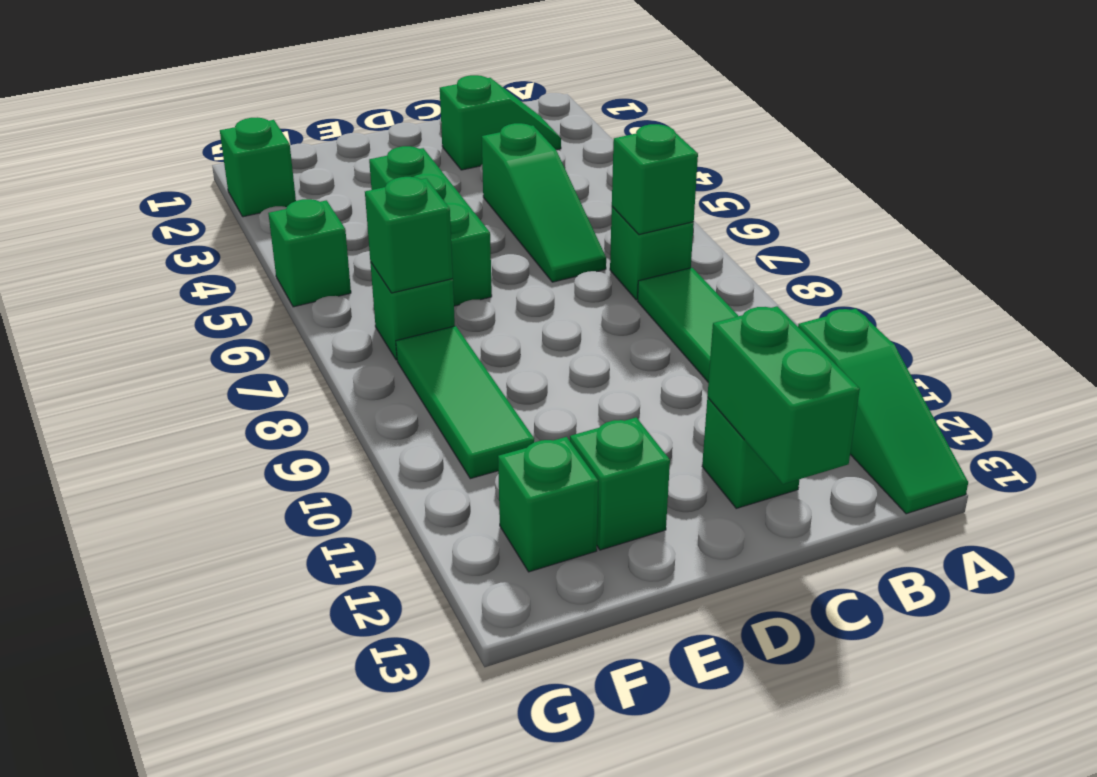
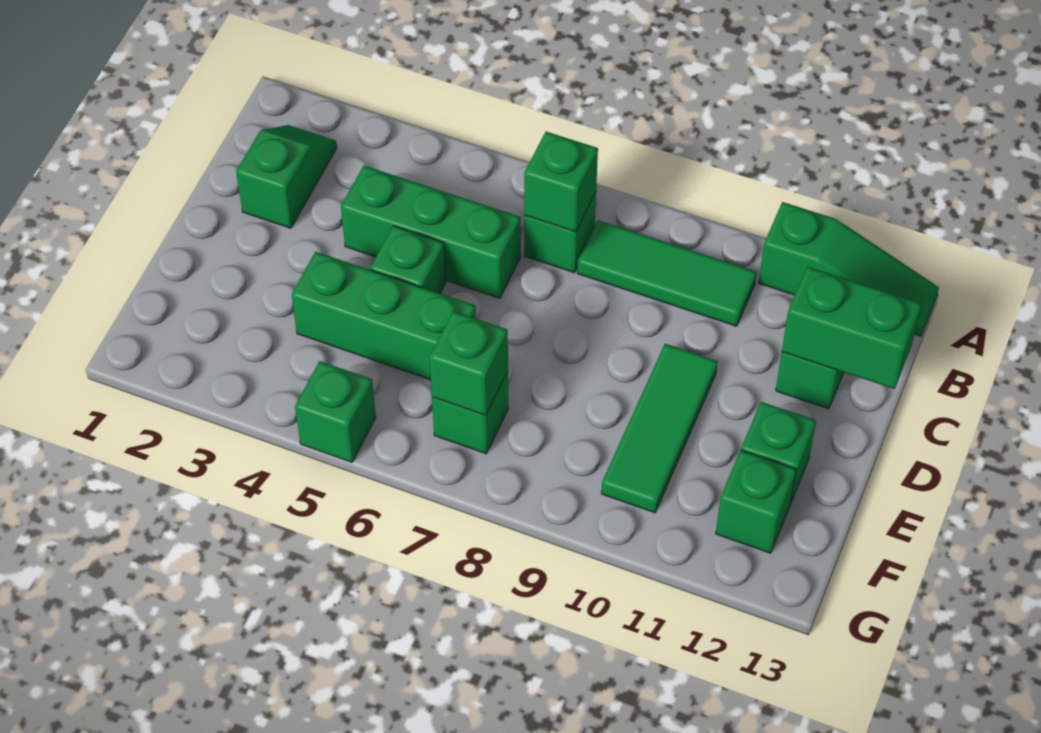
green 1x3 slope [482,123,606,282] -> green 1x3 brick [341,166,521,298]
green 1x3 tile [396,326,534,479] -> green 1x3 tile turned to [601,344,718,513]
green 1x1 brick [220,117,296,217] -> green 1x1 brick moved to [370,226,446,293]

